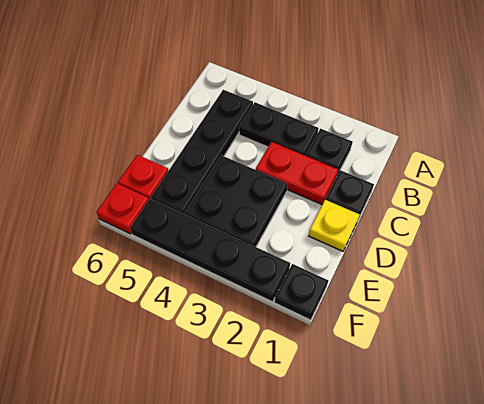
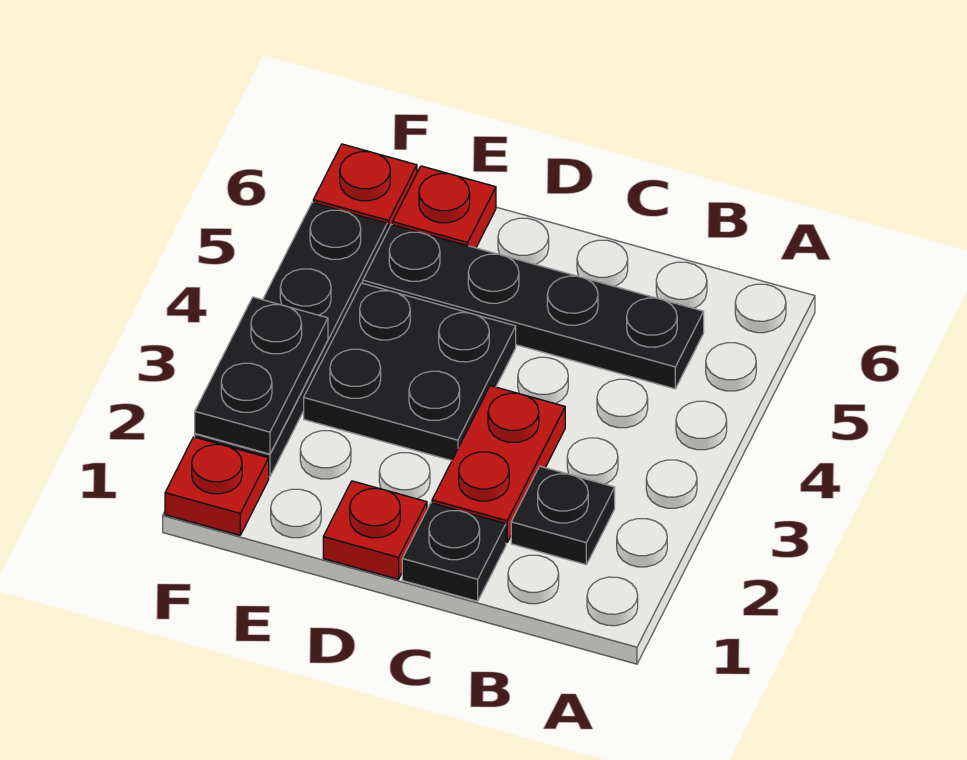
black 1x2 plate [239,102,319,156] -> black 1x2 plate moved to [195,297,328,454]
yellow 1x1 plate [309,200,360,251] -> red 1x1 plate [323,481,427,579]
black 1x1 plate [274,264,328,320] -> red 1x1 plate [165,437,269,535]

